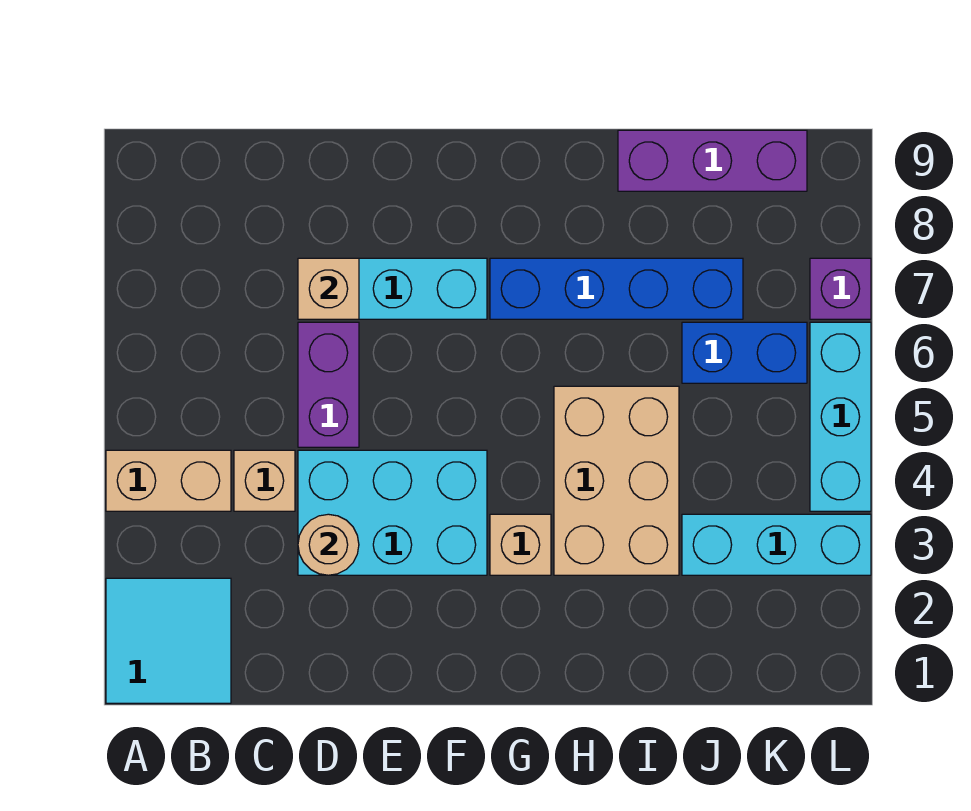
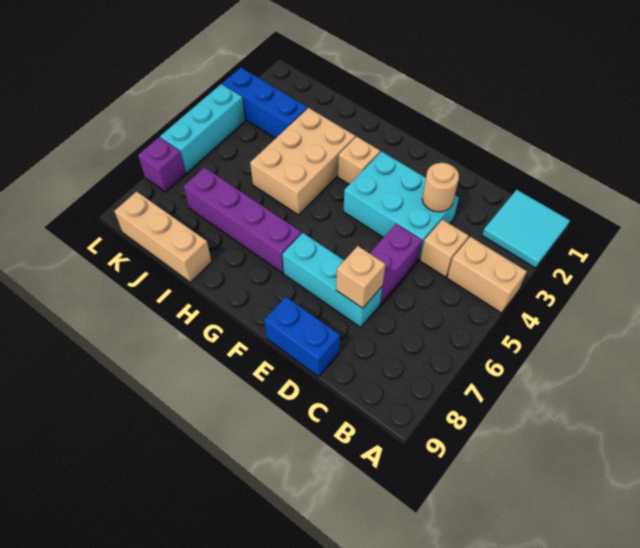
blue 1x4 brick [490,258,743,319] -> purple 1x4 brick [184,167,302,273]
purple 1x3 brick [618,130,807,191] -> tan 1x3 brick [115,191,212,282]
cyan 1x3 brick [682,514,871,575] -> blue 1x3 brick [222,67,307,138]
blue 1x2 brick [682,322,807,383] -> blue 1x2 brick moved to [264,297,340,377]

